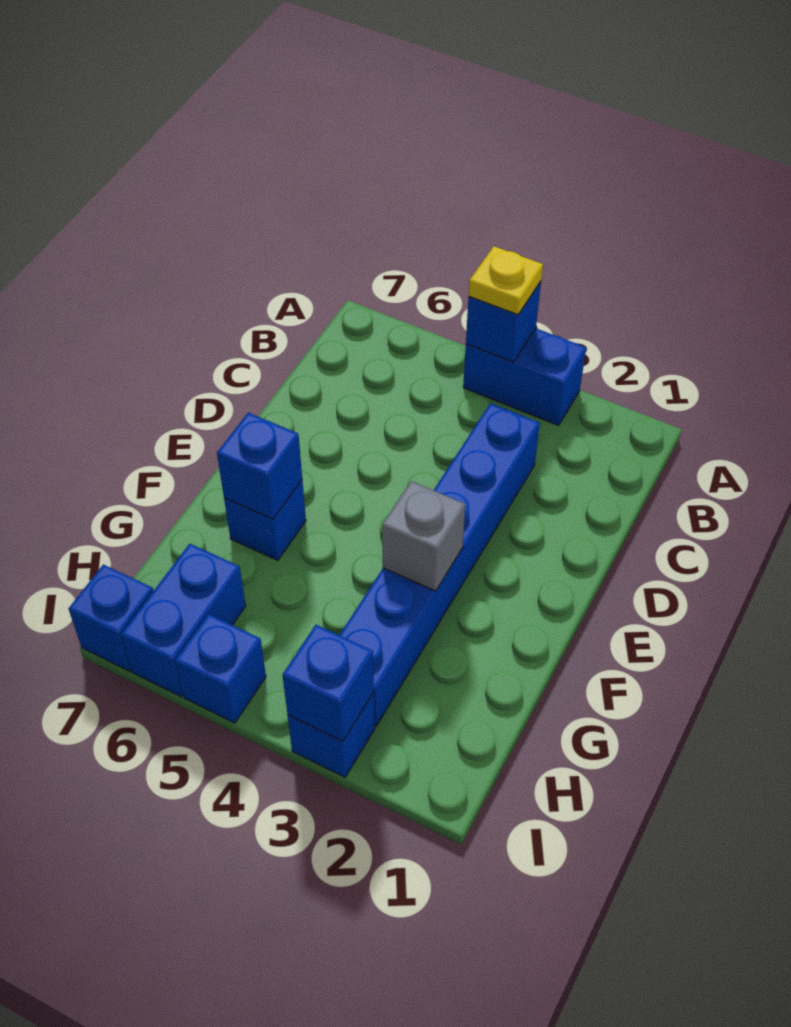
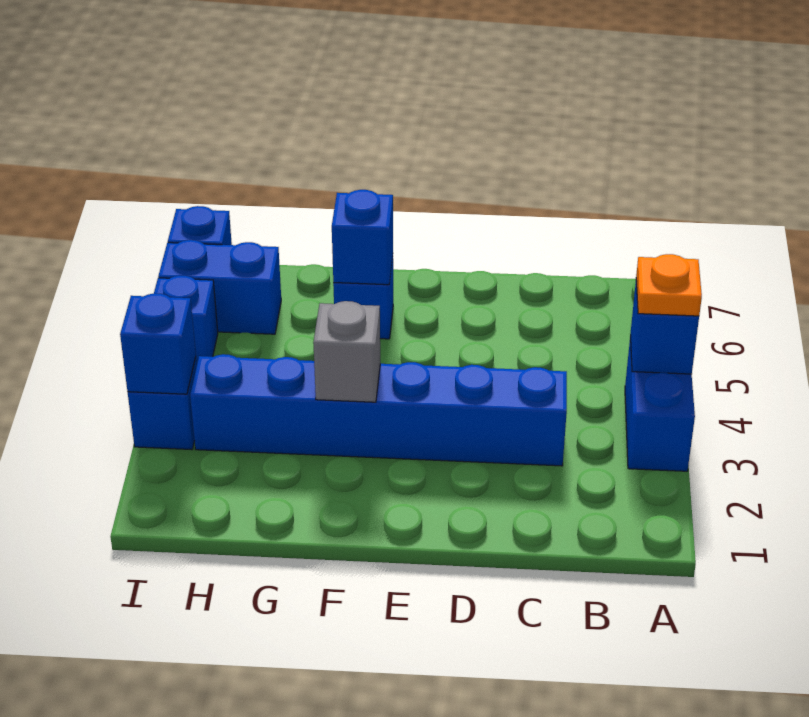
yellow 1x1 plate [469,246,543,315] -> orange 1x1 plate [636,254,702,316]

